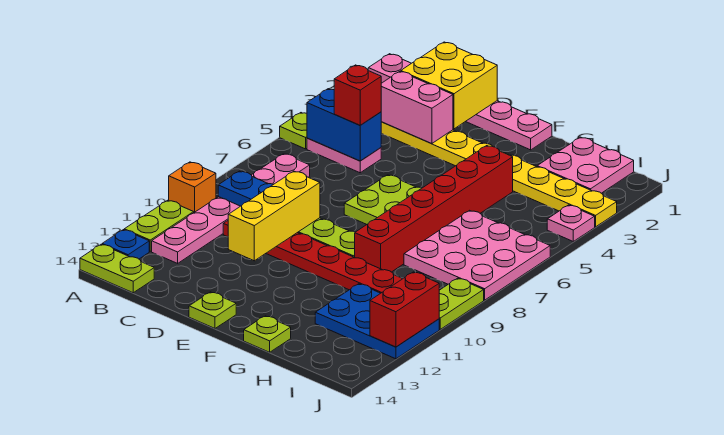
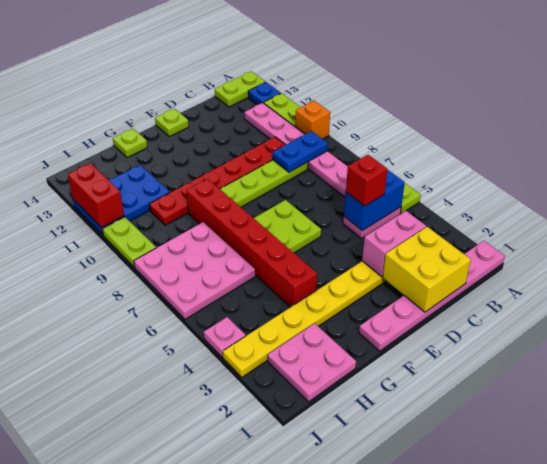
yellow 1x3 brick [228,171,320,261] -> none

